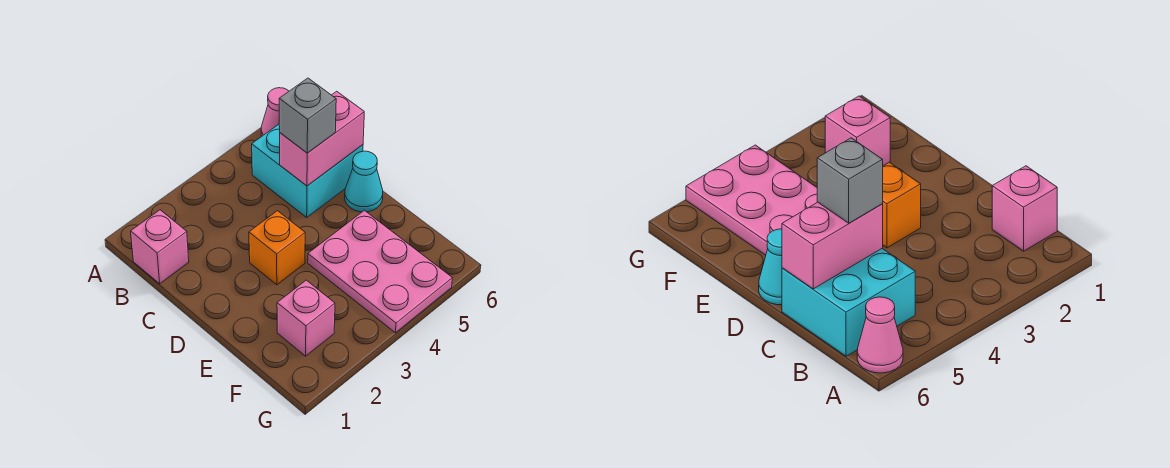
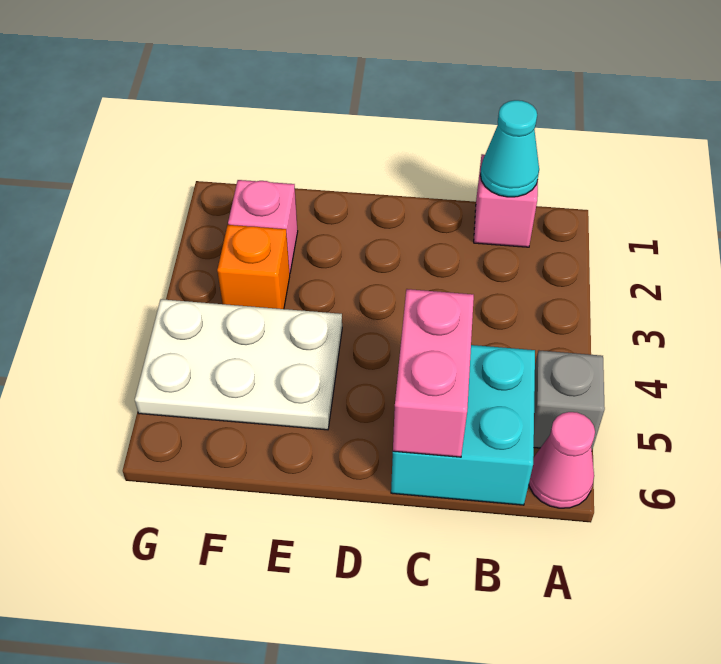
grey 1x1 brick [279,78,336,153] -> grey 1x1 brick moved to [534,351,605,449]
orange 1x1 brick [249,211,305,285] -> orange 1x1 brick moved to [217,225,290,309]
cyan 1x1 cone [345,151,383,212] -> cyan 1x1 cone moved to [480,100,539,197]
pink 2x3 plate [308,210,452,333] -> white 2x3 plate [135,299,342,430]

